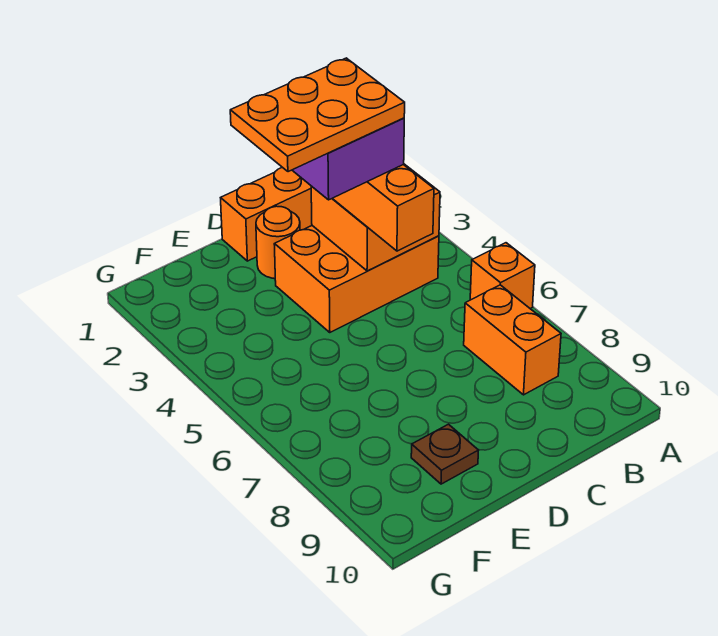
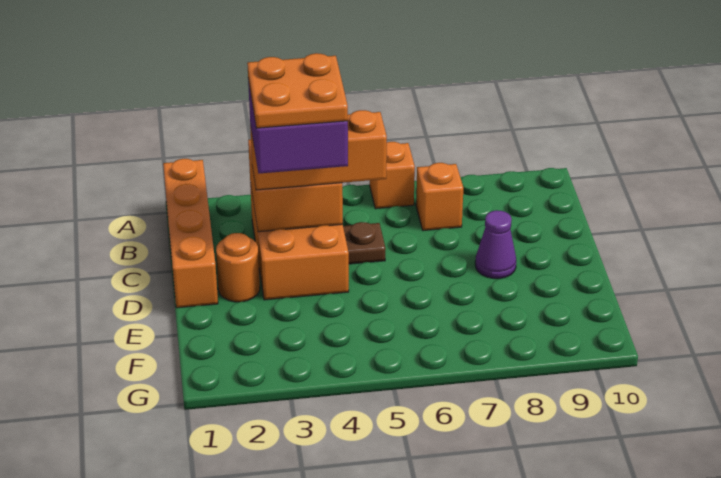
orange 1x2 brick [464,285,561,395] -> orange 1x1 brick [416,163,463,231]
orange 2x3 plate [230,58,405,172] -> orange 2x2 plate [247,53,348,128]
none -> purple 1x1 cone [475,210,516,279]
brown 1x1 plate [411,424,479,484] -> brown 1x1 plate moved to [343,222,386,264]

